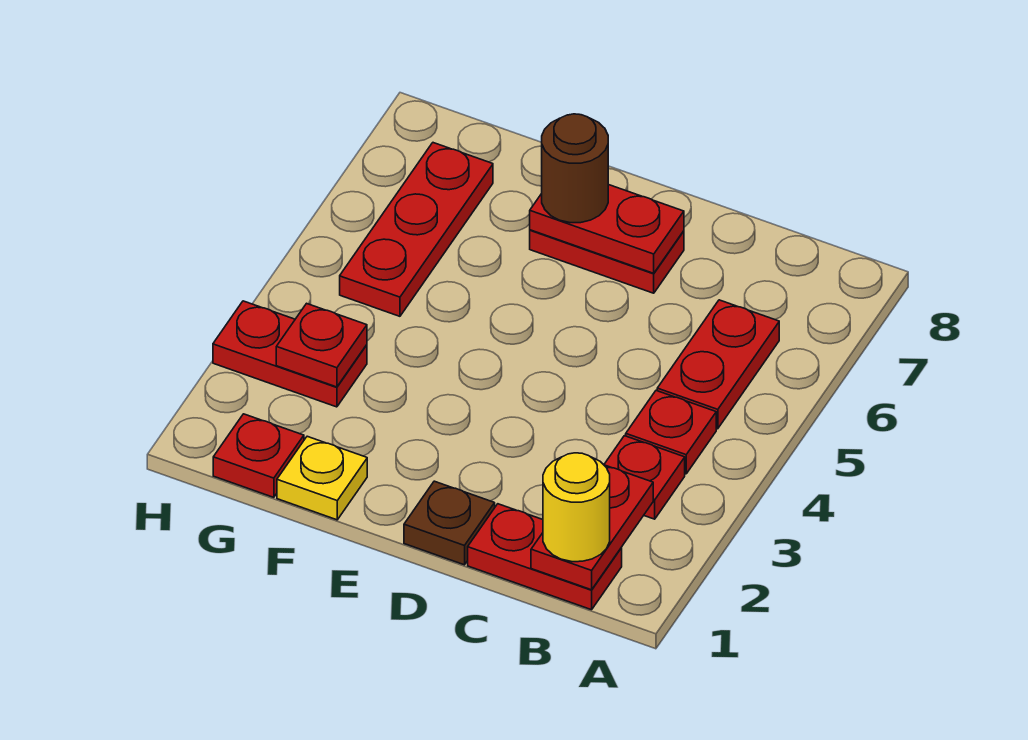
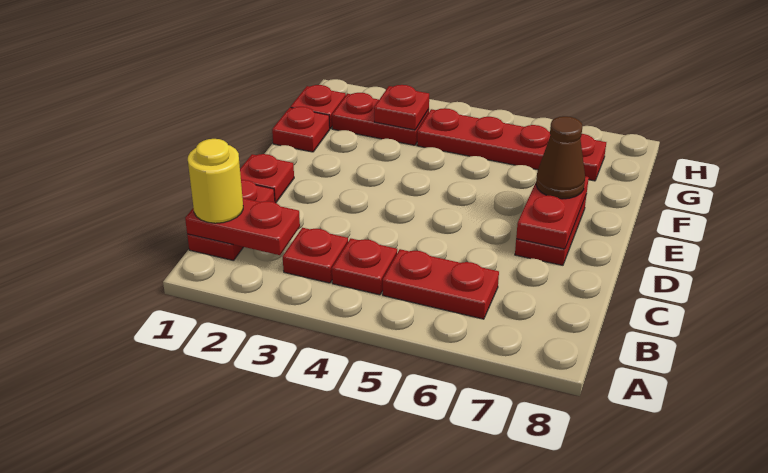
brown 1x1 plate [404,481,495,565] -> red 1x1 plate [240,154,294,203]
brown 1x1 round brick [542,114,608,223] -> brown 1x1 cone [536,116,585,199]
yellow 1x1 plate [277,436,367,520] -> red 1x1 plate [272,107,330,152]
red 1x2 plate [213,301,367,407] -> red 1x2 plate turned to [332,93,429,145]
red 1x3 plate [340,143,493,316] -> red 1x4 plate [417,108,606,181]

